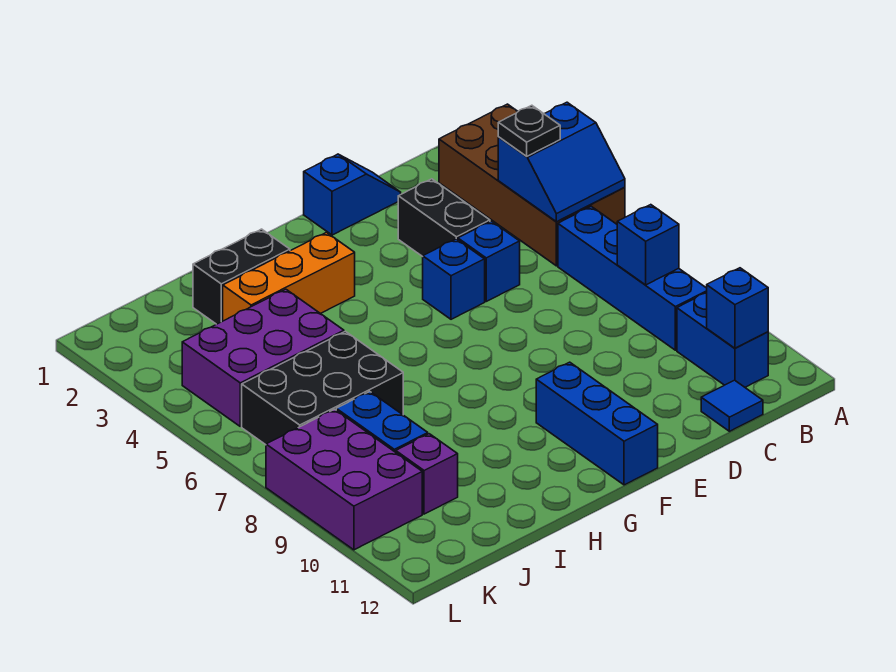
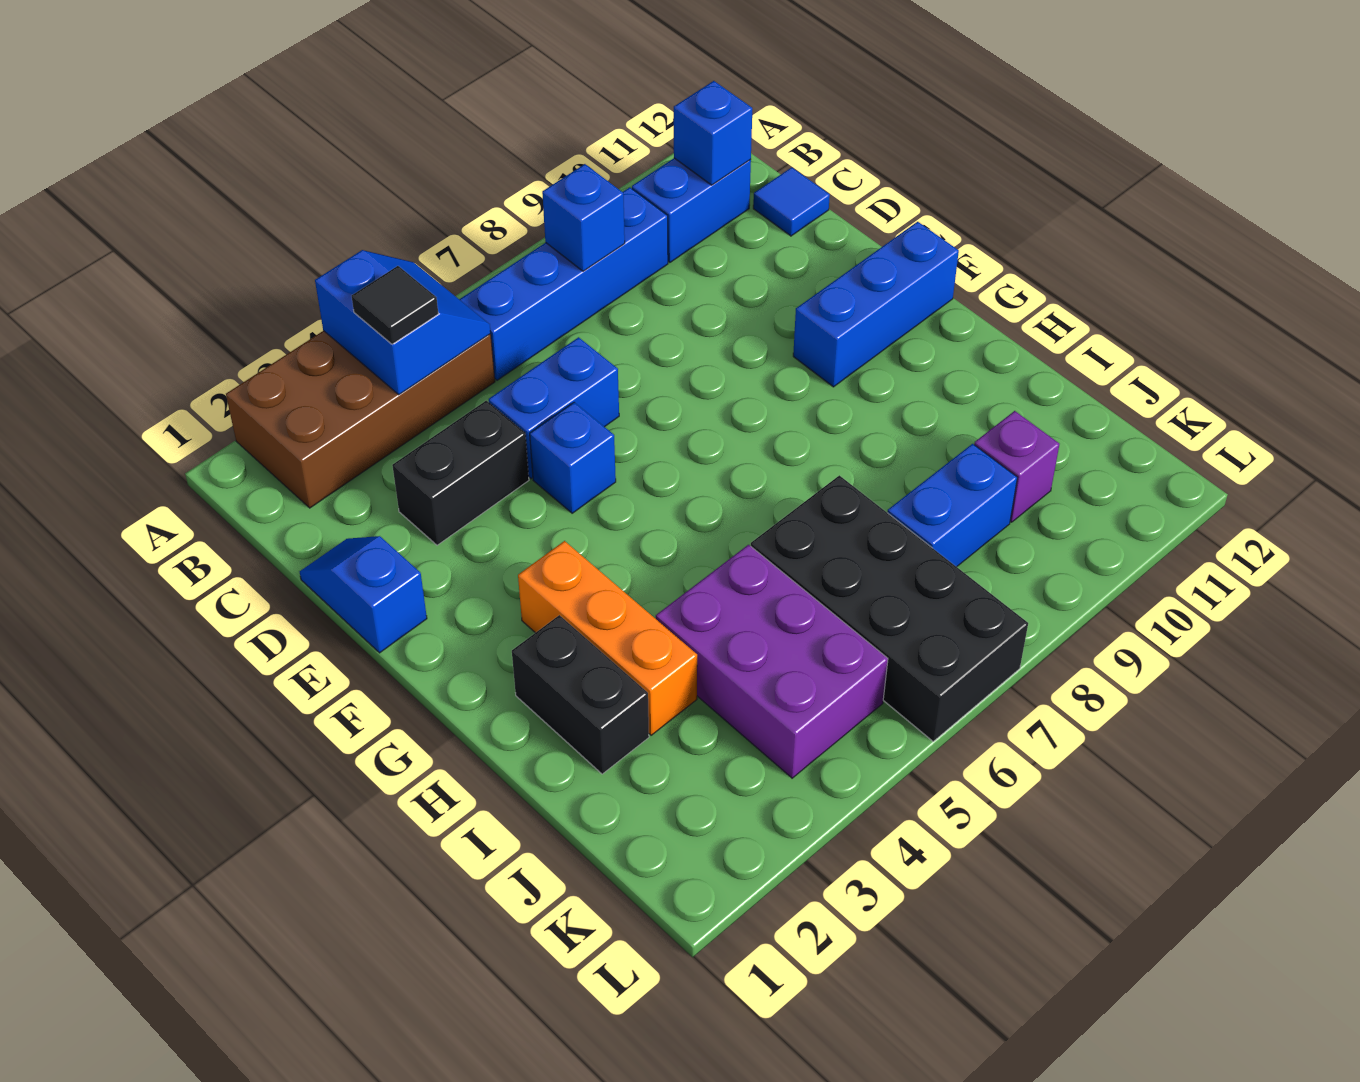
black 1x1 plate [498,105,560,156] -> black 1x1 tile [352,266,438,344]
blue 1x1 brick [458,221,520,301] -> blue 1x2 brick [489,337,619,479]
black 2x3 brick [242,331,403,445] -> black 2x4 brick [751,475,1028,741]
purple 2x3 brick [266,409,422,550] -> none

